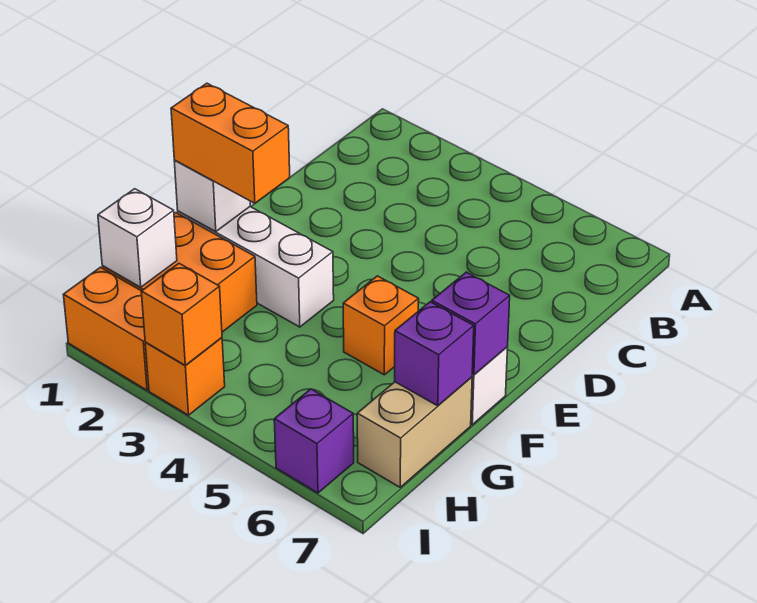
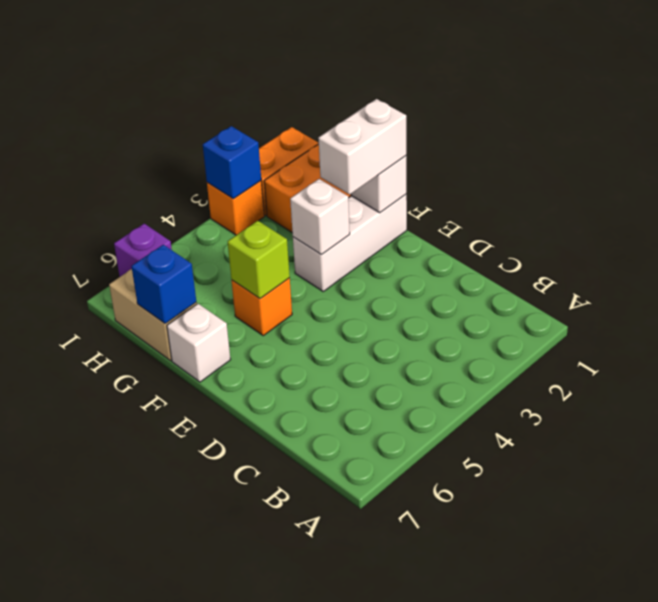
orange 1x2 brick [171,83,290,203] -> white 1x2 brick [318,99,406,195]
none -> lime 1x1 brick [228,221,290,299]
purple 1x1 brick [432,272,510,375] -> none
purple 1x1 brick [395,302,474,406] -> blue 1x1 brick [131,245,196,323]
white 1x1 brick [98,189,177,287] -> white 1x1 brick moved to [290,179,350,254]
orange 1x1 brick [141,263,222,366] -> blue 1x1 brick [203,126,261,199]

